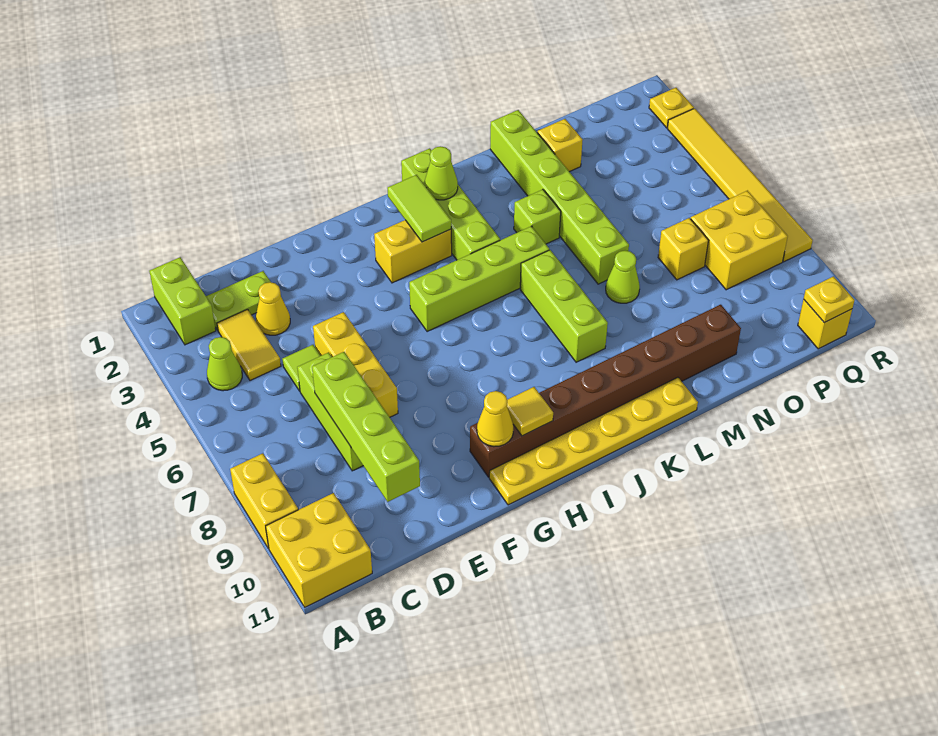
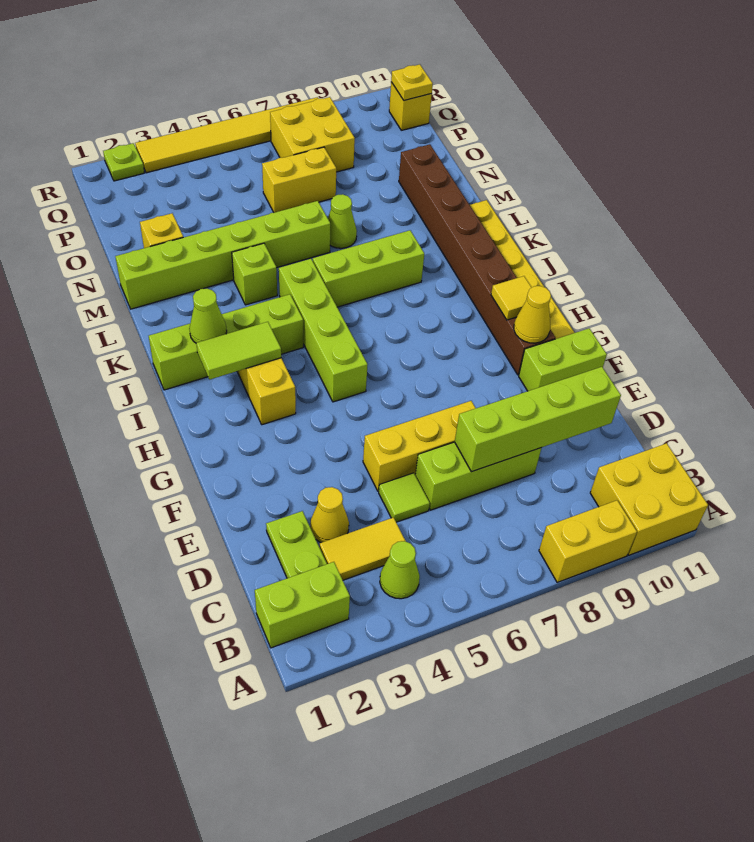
none -> lime 1x2 brick [519,328,607,391]
yellow 1x1 brick [658,218,709,280] -> yellow 1x2 brick [262,147,336,213]
yellow 1x1 plate [649,88,694,128] -> lime 1x1 plate [103,143,144,181]

